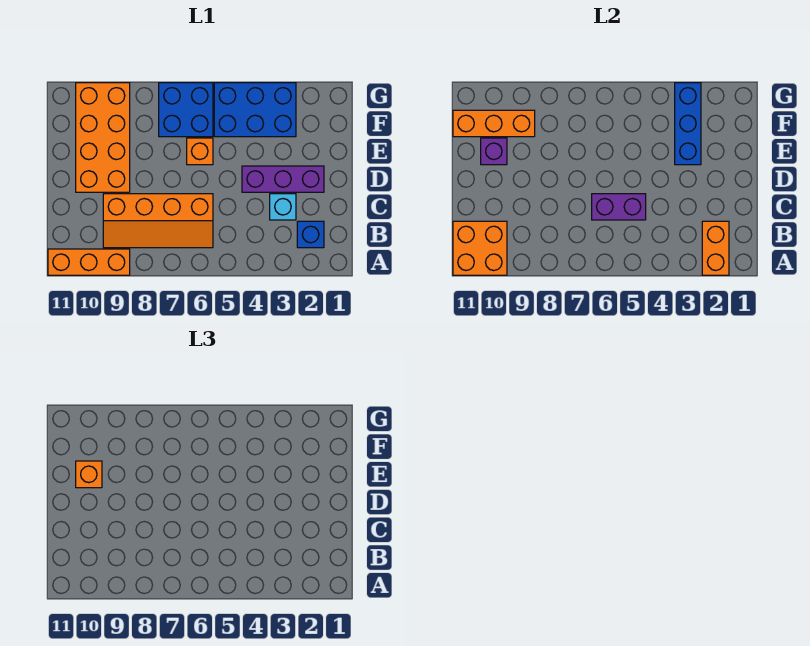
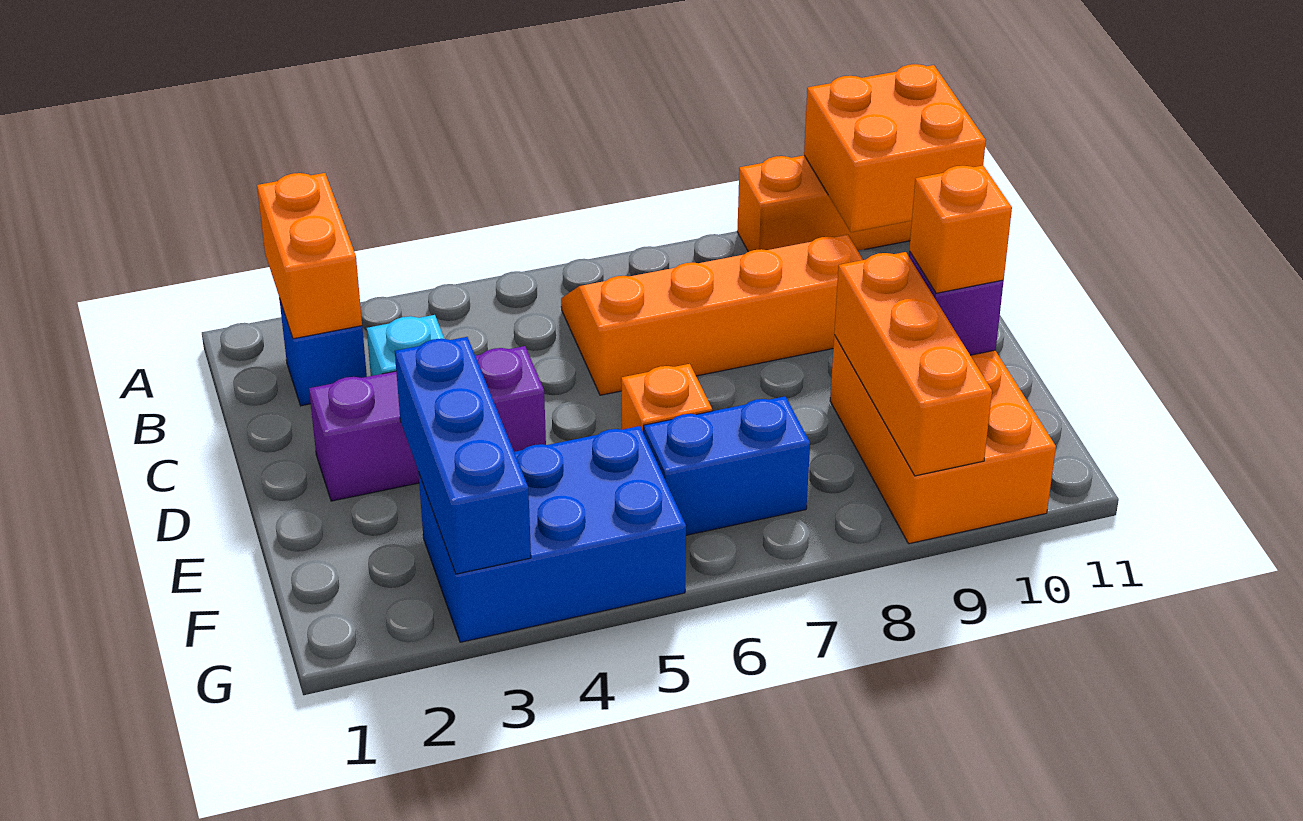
purple 1x2 brick [592,194,646,220] -> none
orange 2x4 brick [76,83,130,192] -> orange 2x3 brick [830,335,1056,544]
blue 2x2 brick [159,83,213,137] -> blue 1x2 brick [644,396,810,535]
orange 1x3 brick [453,110,535,137] -> orange 1x3 brick turned to [834,252,992,476]

